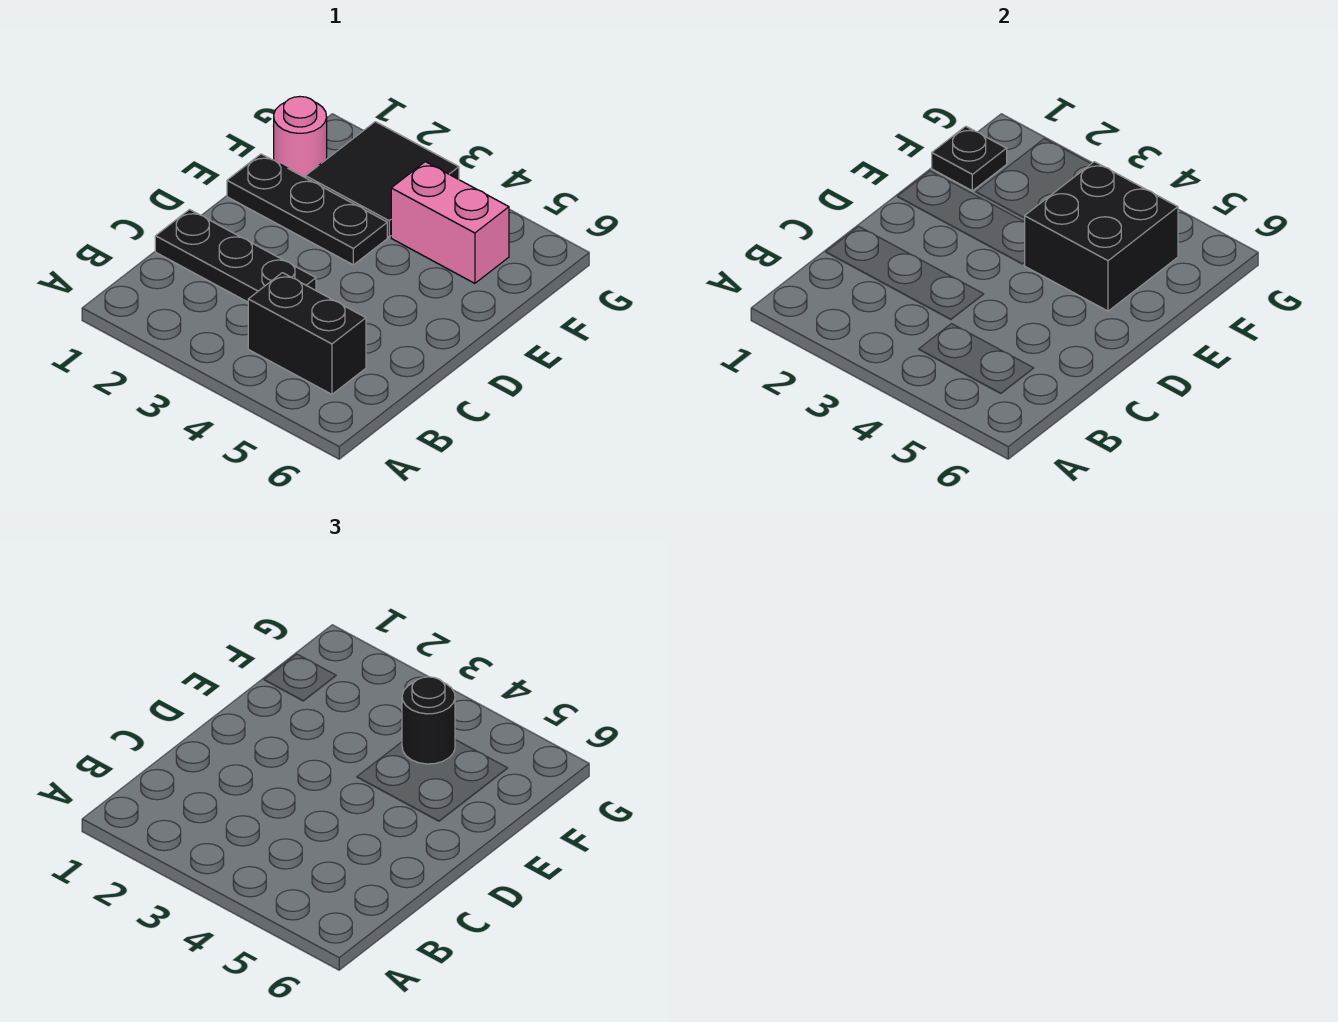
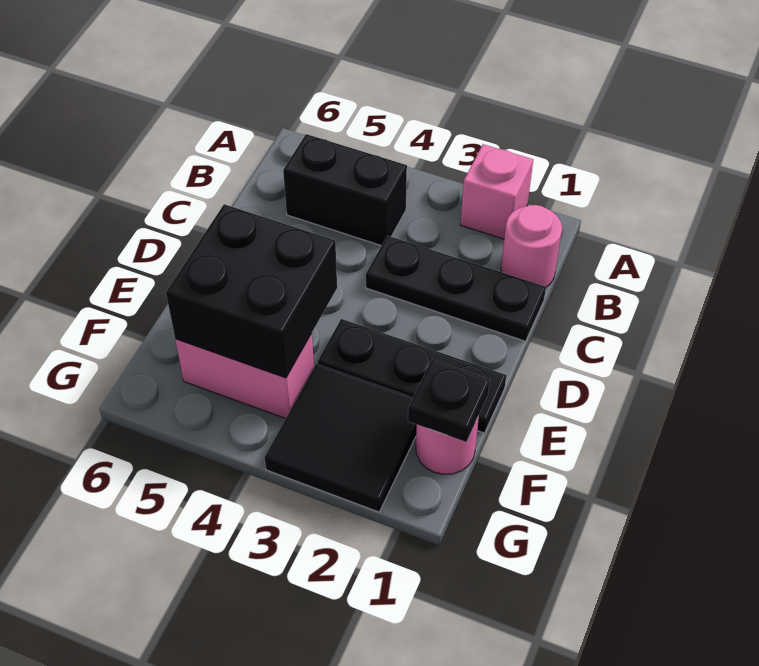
none -> pink 1x1 brick [461,144,533,239]
none -> pink 1x1 round brick [501,205,562,287]
black 1x1 round brick [402,677,455,764] -> none

